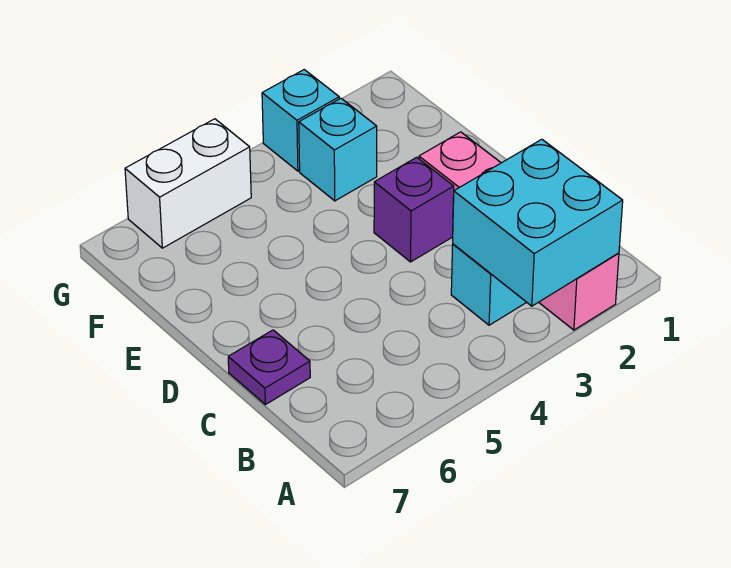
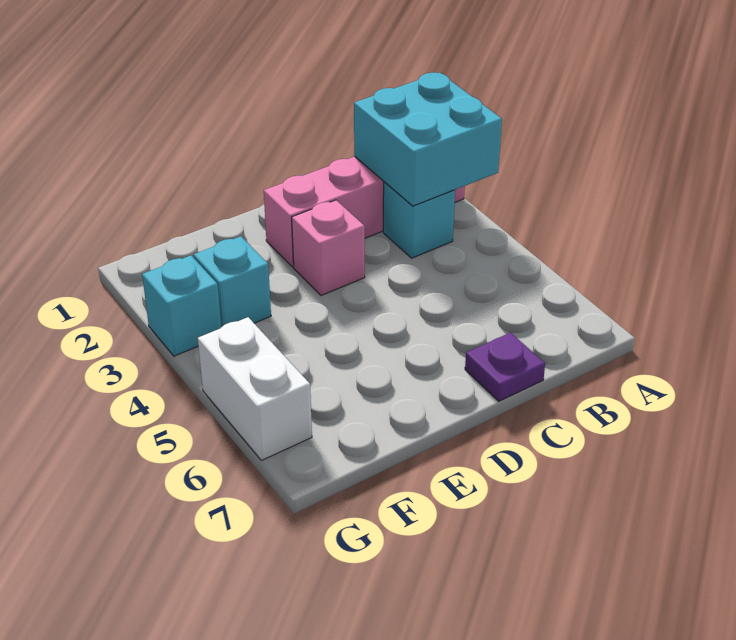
purple 1x1 brick [374,157,454,262] -> pink 1x1 brick [292,200,365,296]

